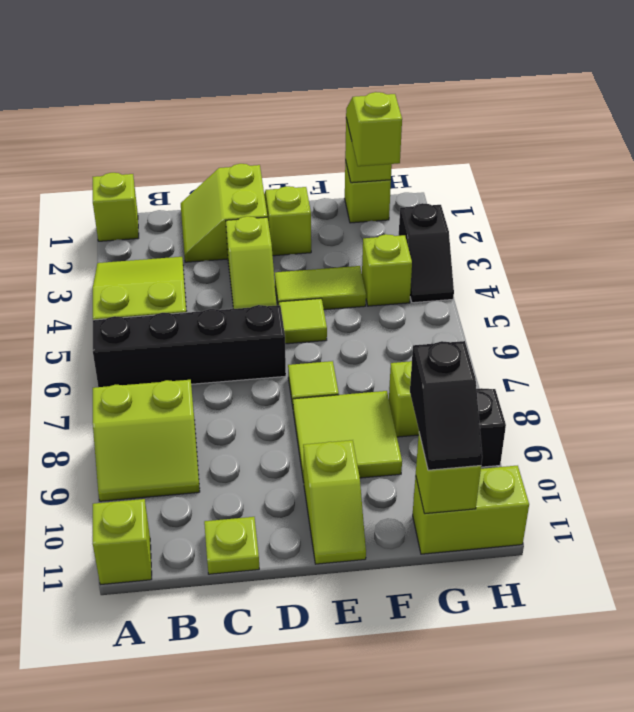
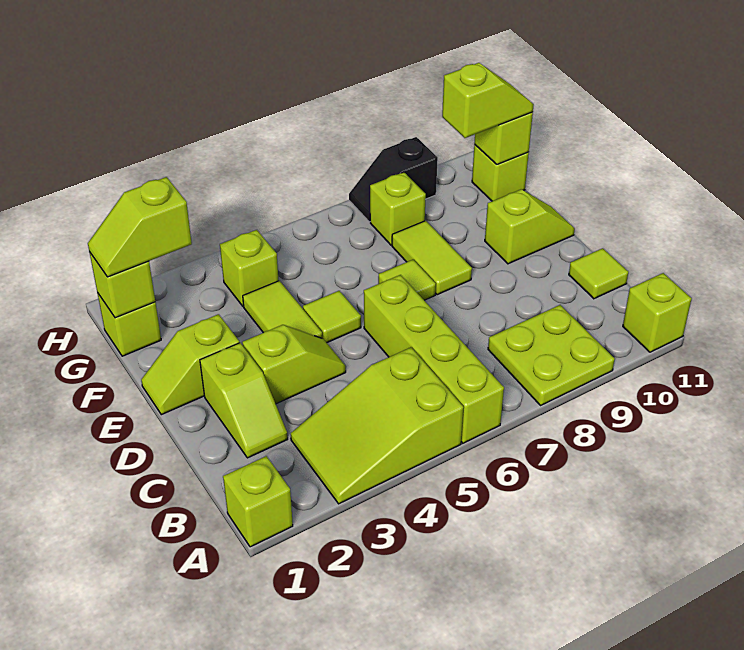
black 1x4 brick [93,305,286,387] -> lime 1x4 brick [364,275,504,443]
lime 2x2 slope [93,380,200,501] -> lime 2x2 plate [488,305,615,405]
lime 2x2 slope [181,164,267,262] -> lime 1x2 slope [200,343,288,458]
lime 1x1 plate [204,517,259,574] -> lime 1x1 tile [569,248,628,299]
lime 2x2 tile [293,391,402,482] -> lime 1x2 tile [392,221,472,295]
black 1x2 slope [410,341,482,470] -> lime 1x2 slope [442,63,534,138]
lime 1x2 brick [413,466,529,554] -> lime 1x1 brick [472,145,529,201]
black 1x2 slope [399,203,454,303] -> none

